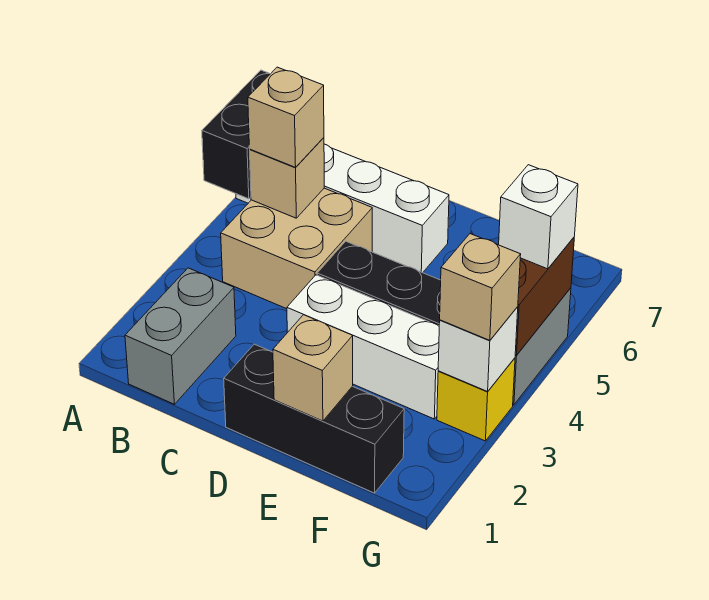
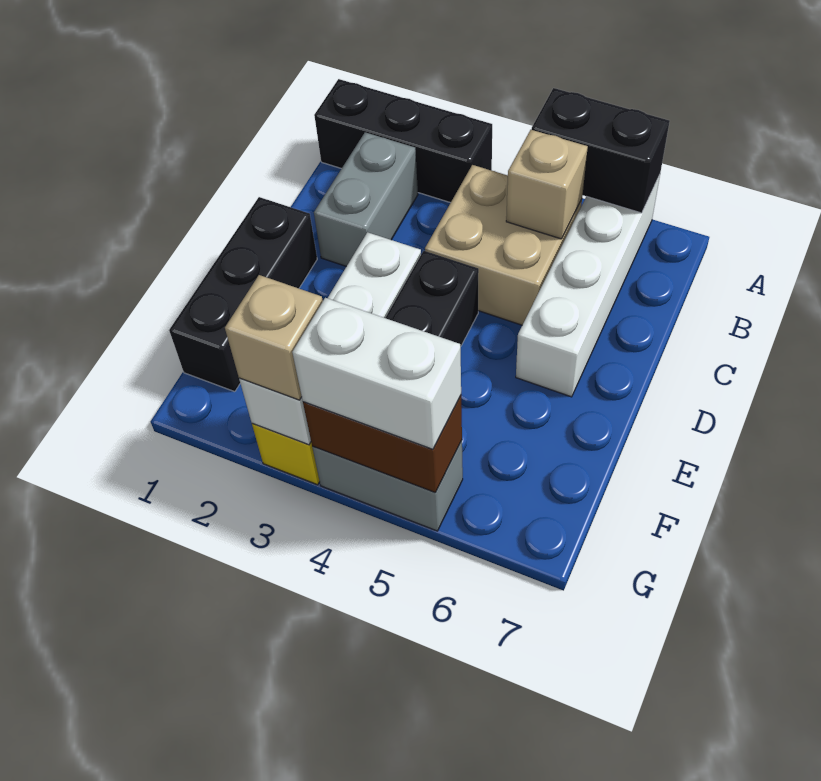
none -> black 1x3 brick [314,79,492,203]
grey 1x2 brick [125,268,236,404] -> grey 1x2 brick turned to [314,132,418,266]
tan 1x1 brick [248,67,324,167] -> none
tan 1x1 brick [273,315,353,421] -> none
white 1x1 brick [499,165,578,269] -> white 1x2 brick [292,298,461,449]

